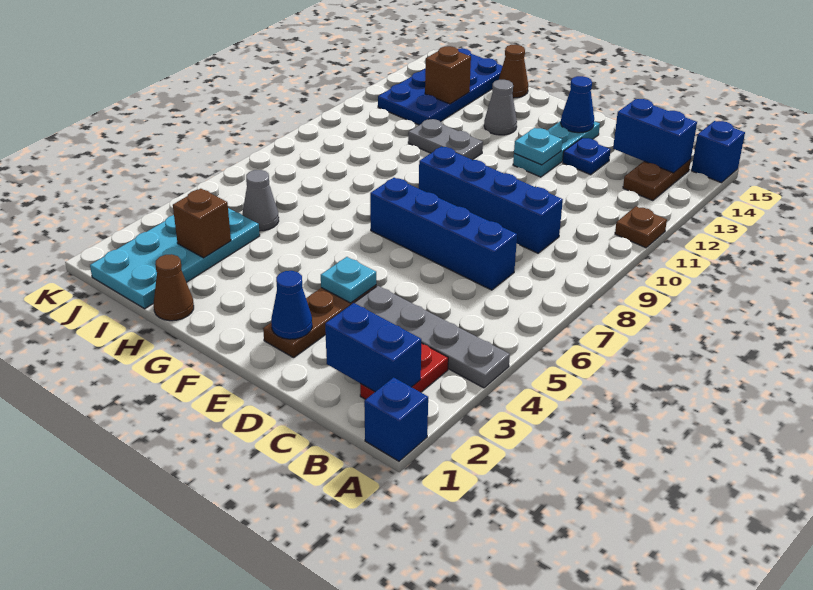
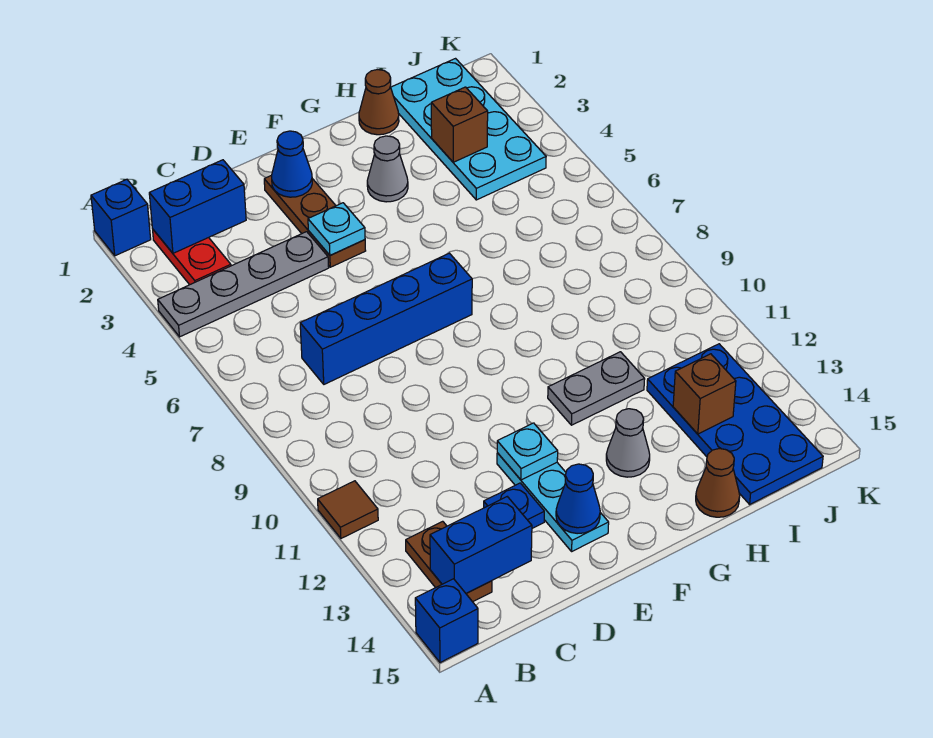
brown 1x1 plate [615,206,667,248] -> brown 1x1 tile [318,481,378,538]
blue 1x4 brick [419,146,563,253] -> none
grey 1x1 cone [242,170,279,231] -> grey 1x1 cone moved to [367,136,408,202]

